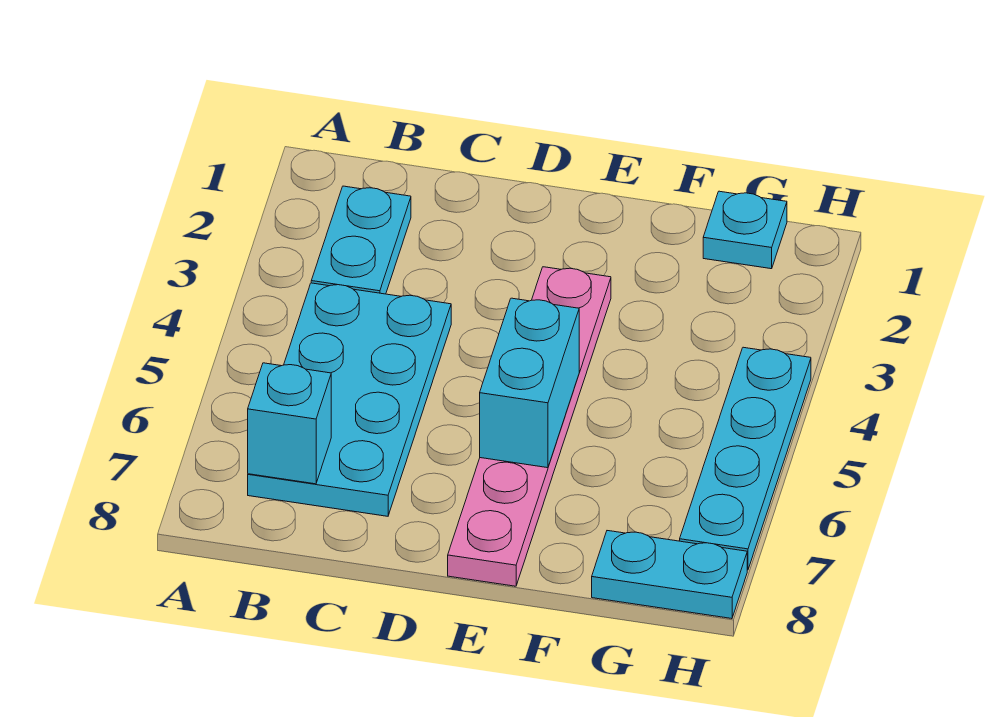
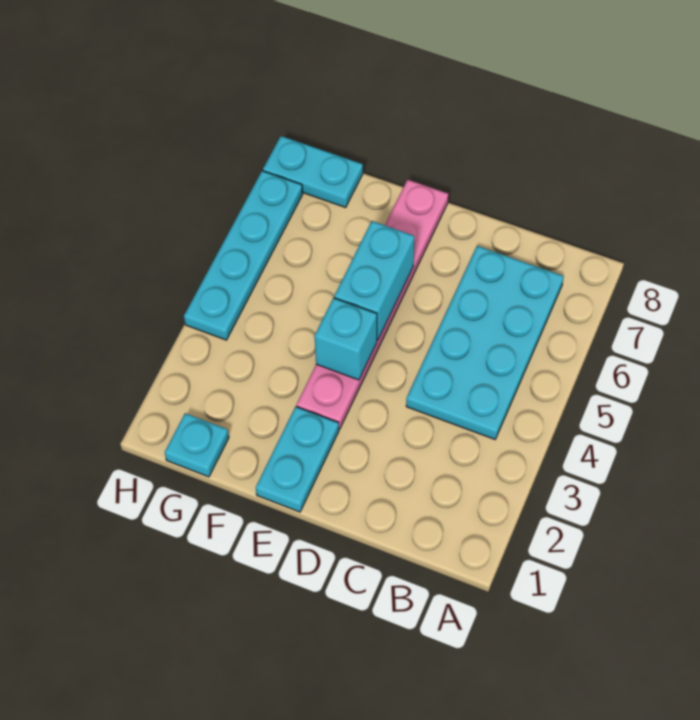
cyan 1x2 plate [311,186,411,294] -> cyan 1x2 plate moved to [256,407,339,512]
cyan 1x1 brick [248,363,331,484] -> cyan 1x1 brick moved to [315,298,377,380]

